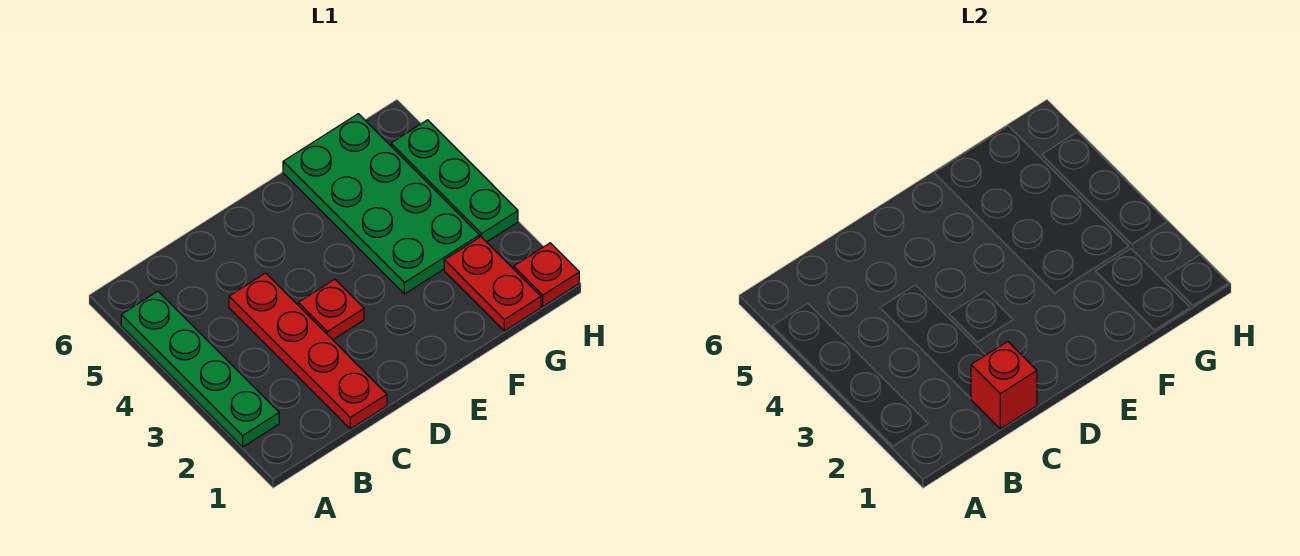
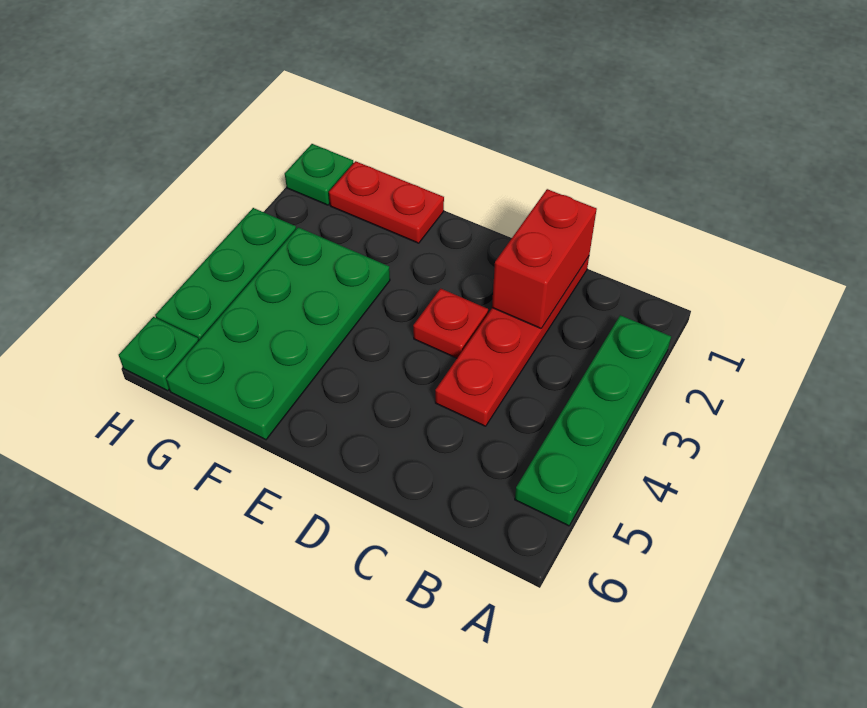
red 1x1 brick [971,341,1037,429] -> red 1x2 brick [492,189,597,328]
red 1x2 plate [444,237,541,331] -> red 1x2 plate turned to [329,161,444,243]
red 1x1 plate [514,243,579,306] -> green 1x1 plate [285,144,353,205]
none -> green 1x1 plate [119,317,199,391]

